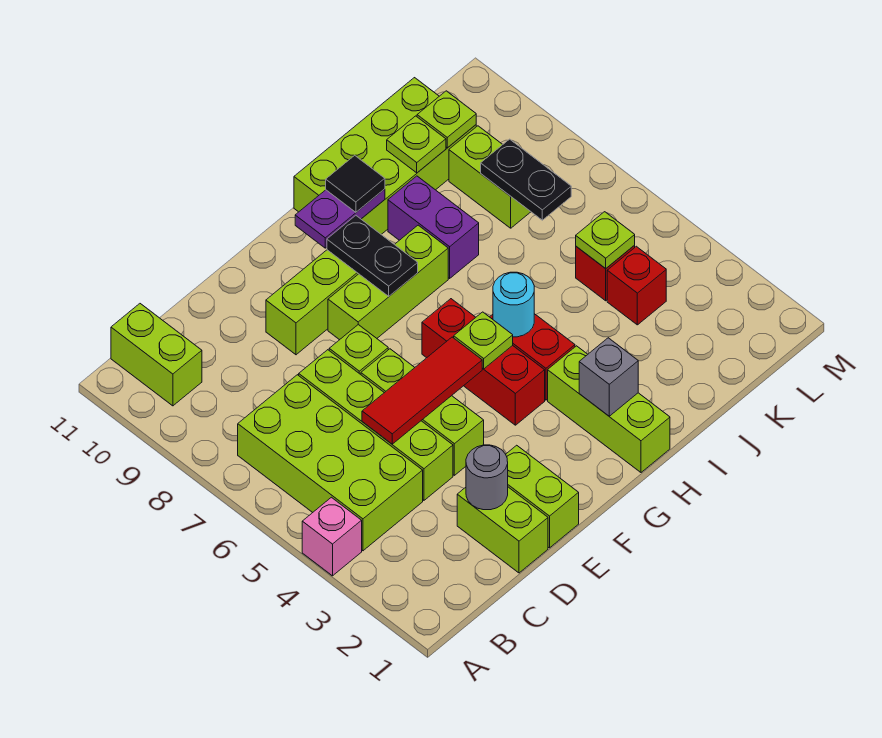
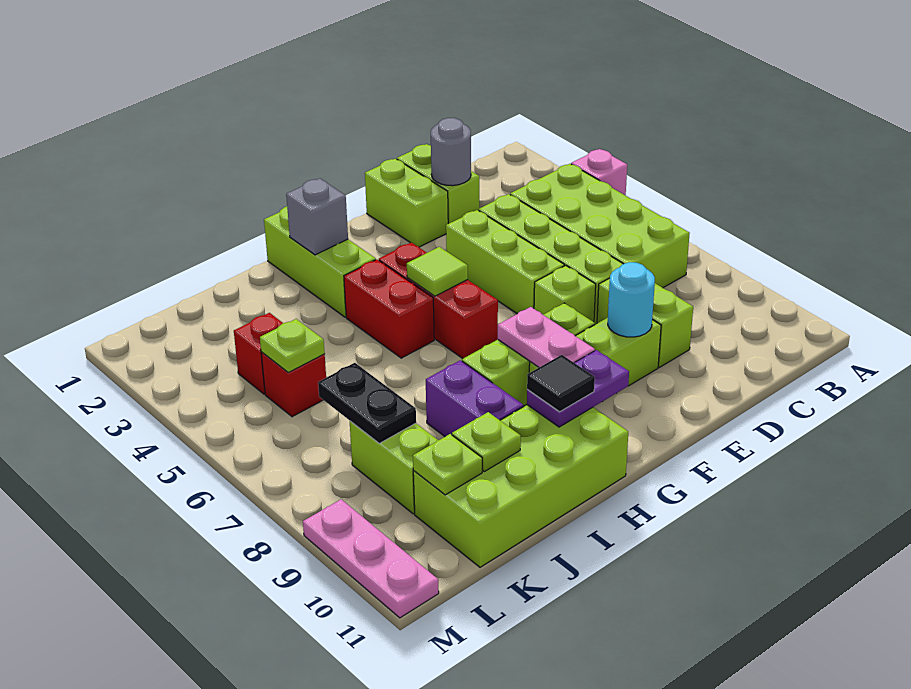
lime 1x2 brick [111,304,202,406] -> lime 1x2 brick moved to [597,278,693,367]
red 1x3 tile [362,337,482,444] -> none
lime 1x1 plate [454,312,513,369] -> lime 1x1 tile [407,247,468,296]
black 1x2 plate [327,216,418,296] -> pink 1x2 plate [498,307,595,367]
cyan 1x1 round brick [493,272,534,337] -> cyan 1x1 round brick moved to [608,262,655,337]
none -> pink 1x3 plate [303,499,439,618]

